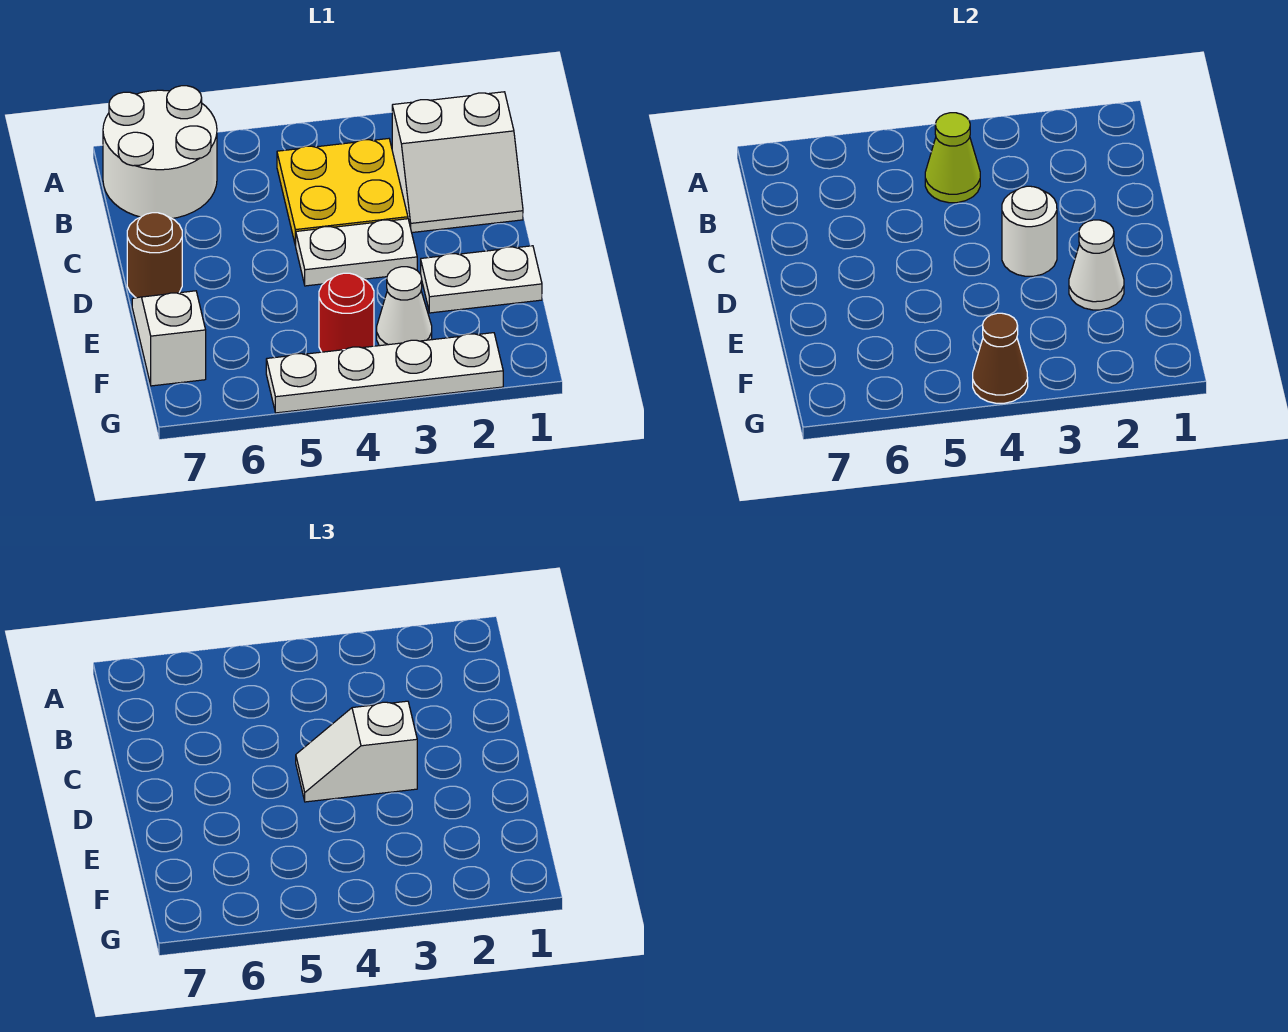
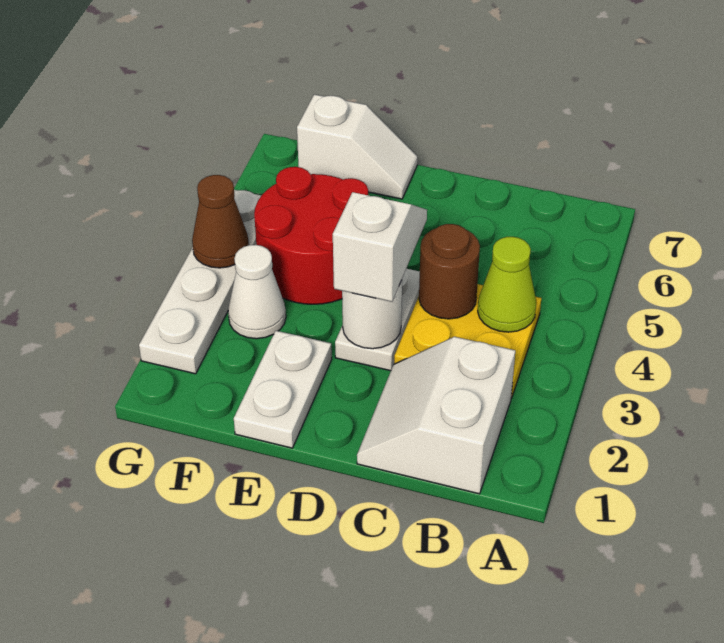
white 2x2 round brick [103,86,217,218] -> none
brown 1x1 round brick [127,213,182,298] -> brown 1x1 round brick moved to [419,224,480,319]
white 1x1 cone [1069,220,1124,310] -> none
red 1x1 round brick [319,273,374,352] -> red 2x2 round brick [254,167,368,304]

